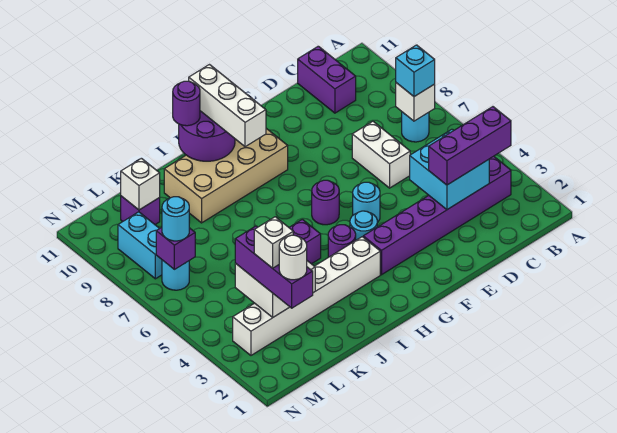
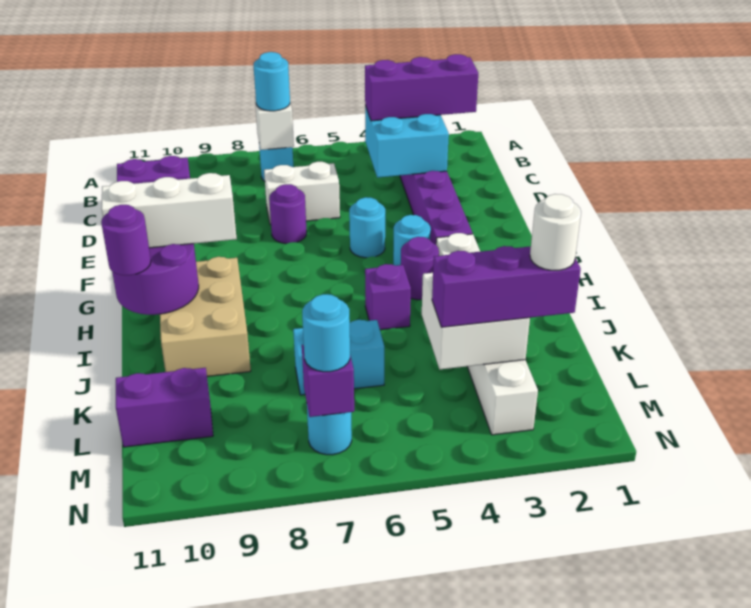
purple 1x3 brick [429,107,511,185] -> purple 1x3 brick turned to [365,54,478,121]
cyan 1x1 brick [396,45,435,97] -> cyan 1x1 round brick [254,52,290,111]
purple 1x1 round brick [312,180,339,225] -> purple 1x1 round brick moved to [269,184,307,244]
tan 2x4 brick [164,128,288,223] -> tan 2x3 brick [160,257,251,376]
white 1x1 brick [254,217,293,268] -> none
purple 1x1 brick [121,196,160,224] -> purple 1x2 brick [116,368,213,447]
white 1x1 brick [121,158,160,210] -> none
cyan 1x2 brick [118,212,162,279] -> cyan 1x2 brick moved to [293,320,384,395]

